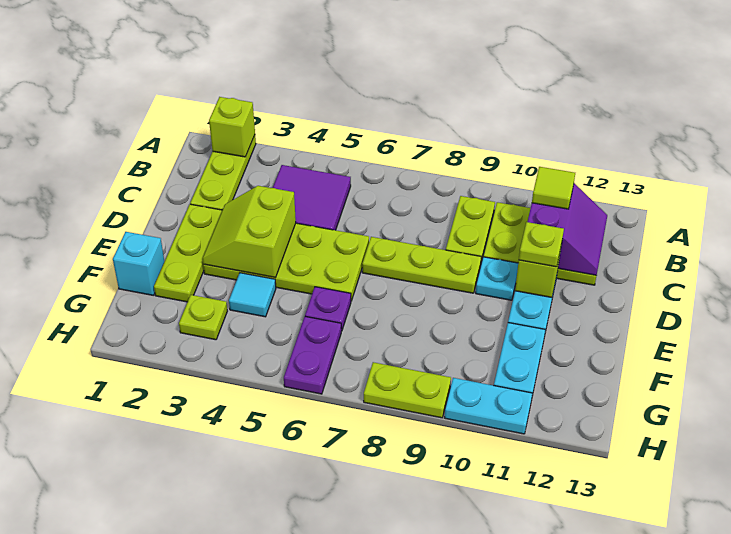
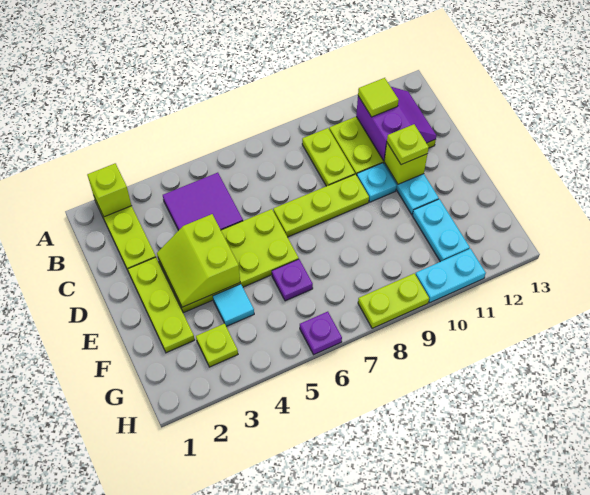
cyan 1x1 brick [113,232,164,296] -> none
purple 1x2 plate [284,316,341,394] -> purple 1x1 plate [300,312,342,355]

